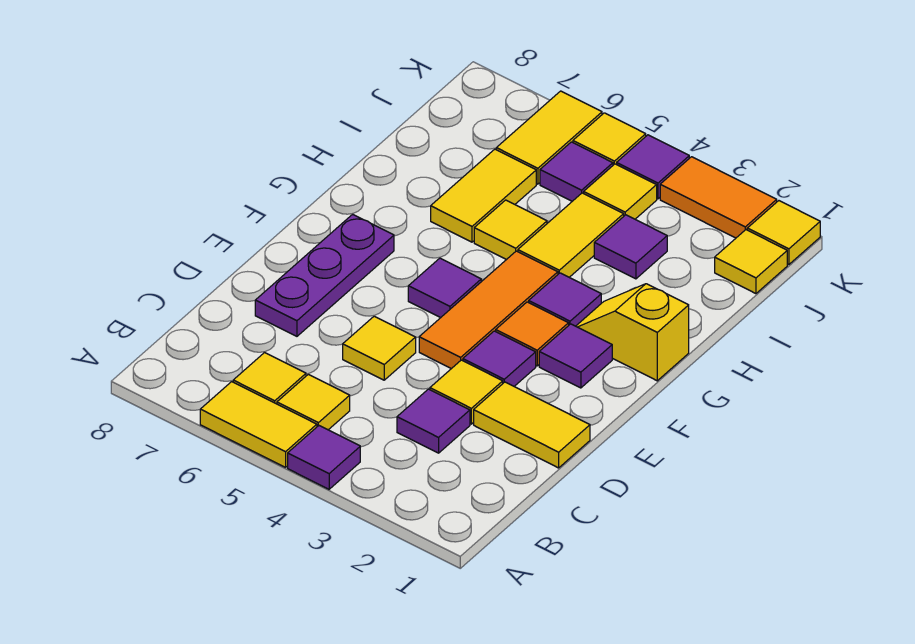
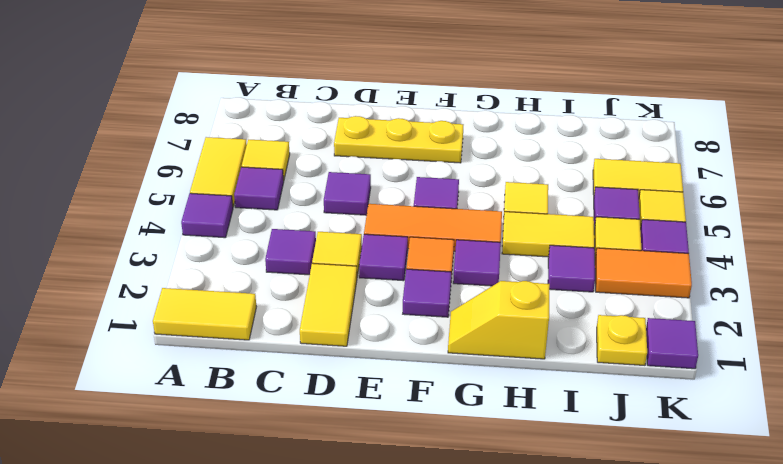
yellow 1x1 tile [277,374,350,430] -> purple 1x1 tile [234,167,284,210]
yellow 1x1 tile [343,316,416,380] -> purple 1x1 tile [324,172,371,215]
purple 1x3 plate [255,214,394,336] -> yellow 1x3 plate [334,116,463,163]
yellow 1x2 slope [576,284,689,381] -> yellow 1x2 slope turned to [448,281,550,359]
yellow 1x2 tile [431,149,536,242] -> yellow 1x2 tile moved to [153,288,256,340]
yellow 1x1 tile [715,230,787,294] -> yellow 1x1 plate [597,315,647,365]
yellow 1x1 tile [747,201,820,265] -> purple 1x1 tile [646,318,698,369]
orange 1x2 tile [660,157,777,238] -> orange 1x2 tile turned to [595,248,692,298]

